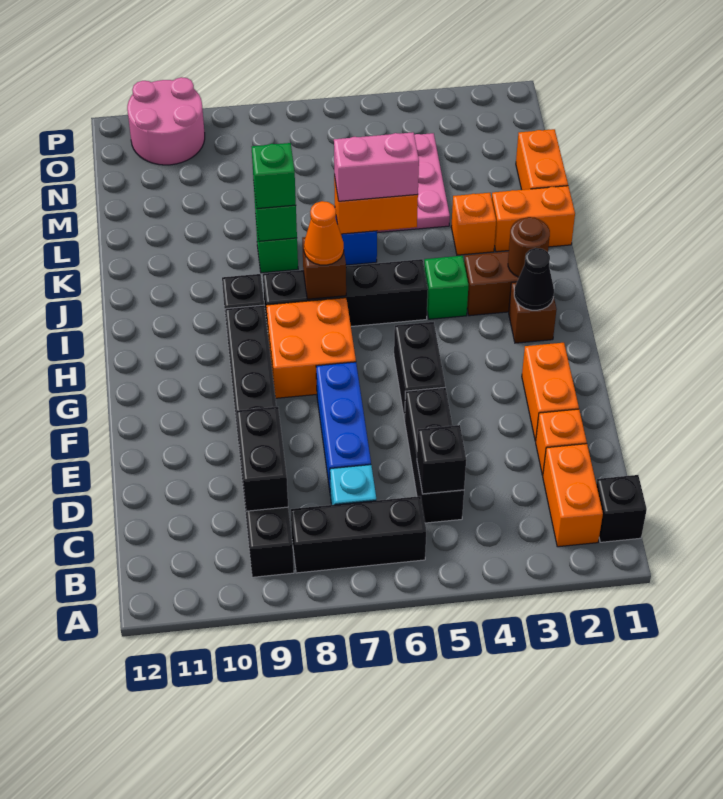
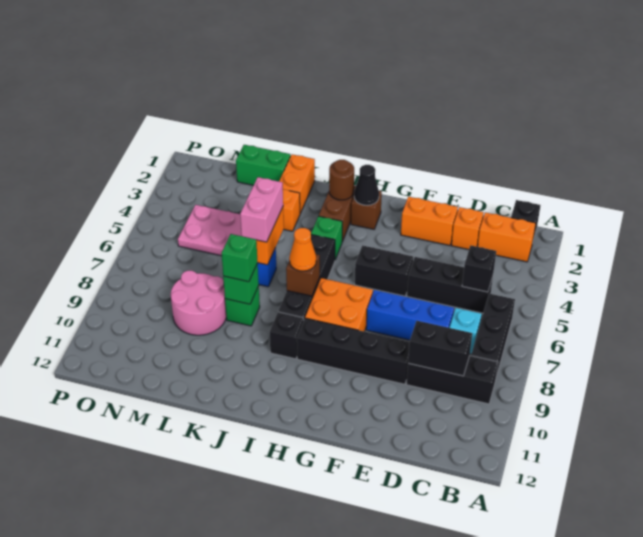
orange 1x2 brick [516,129,568,190] -> green 1x2 brick [236,145,291,185]
pink 2x2 round brick [127,77,205,165] -> pink 2x2 round brick moved to [171,271,226,335]

